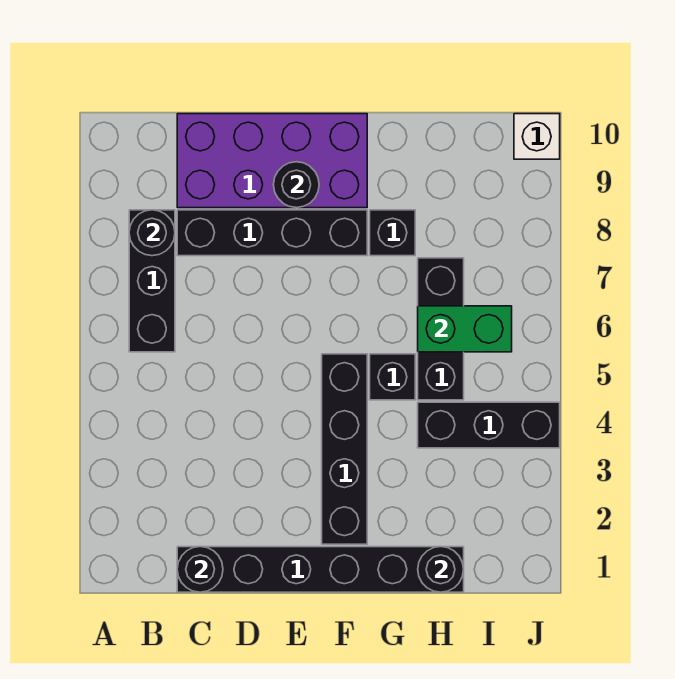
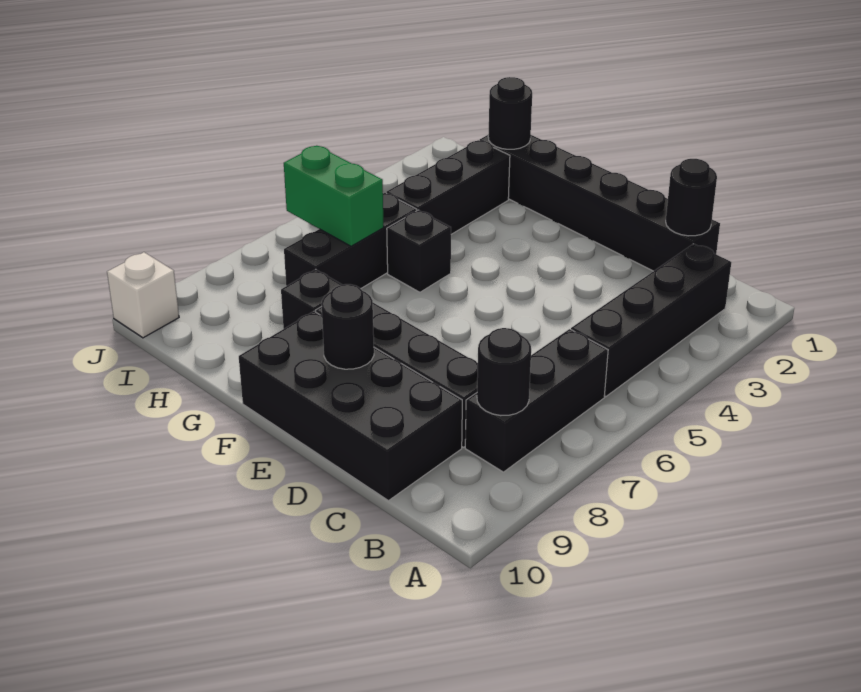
purple 2x4 brick [177,114,367,208] -> black 2x4 brick [239,311,462,501]
black 1x4 brick [322,354,367,544] -> black 1x4 brick moved to [571,244,731,397]
black 1x3 brick [418,402,560,448] -> black 1x3 brick turned to [386,140,510,234]

